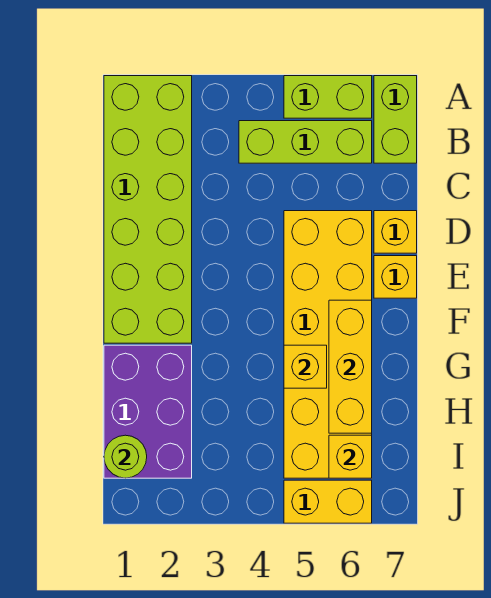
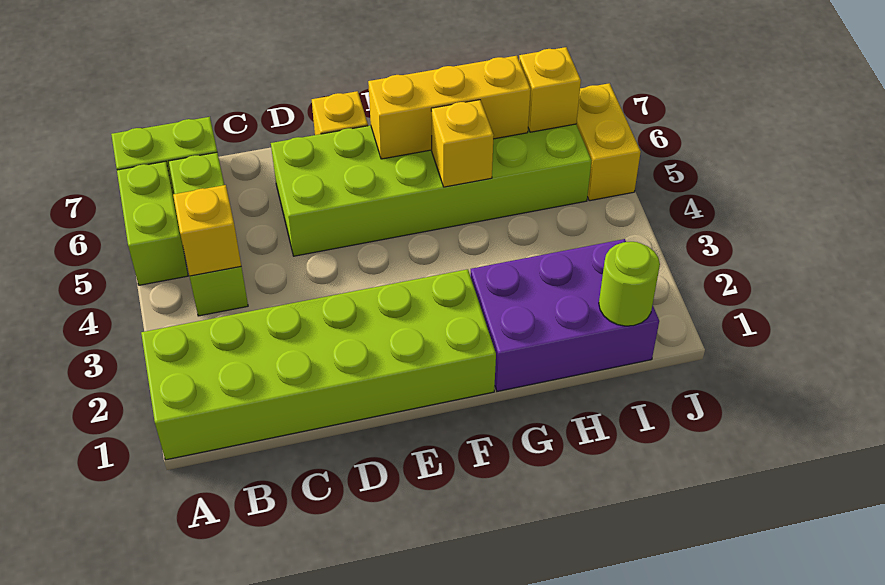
yellow 2x6 brick [284,211,372,478] -> lime 2x6 brick [271,124,592,256]
yellow 1x1 brick [374,211,417,253] -> yellow 1x1 brick moved to [173,185,241,276]

